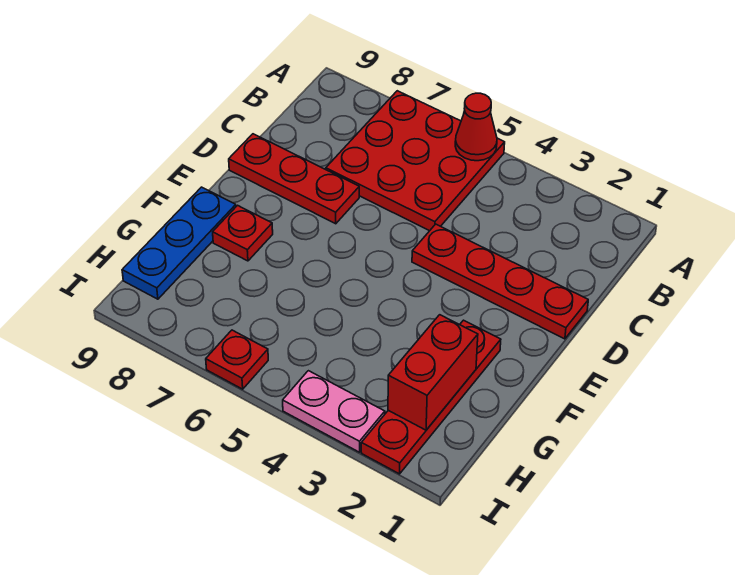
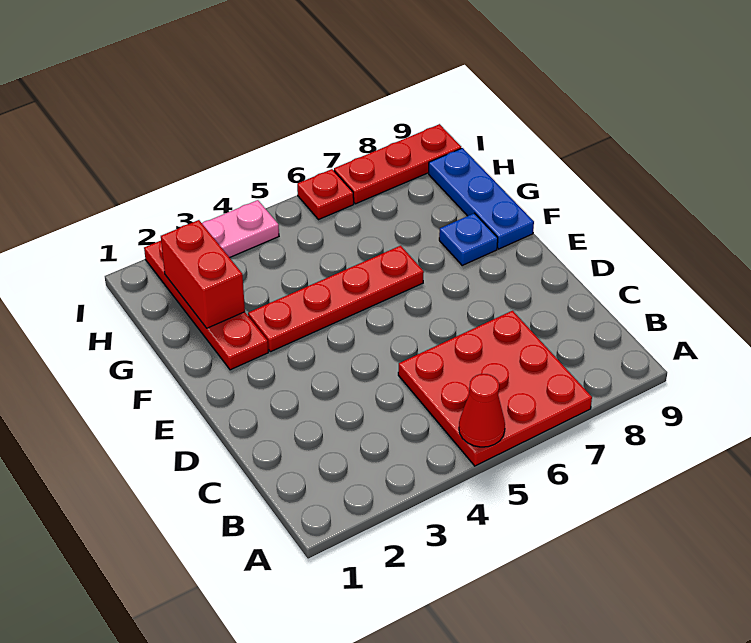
red 1x4 plate [412,224,588,339] -> red 1x4 plate moved to [248,246,424,352]
red 1x3 plate [229,134,359,224] -> red 1x3 plate moved to [334,124,461,204]
red 1x1 plate [213,205,273,261] -> blue 1x1 plate [439,213,498,265]

